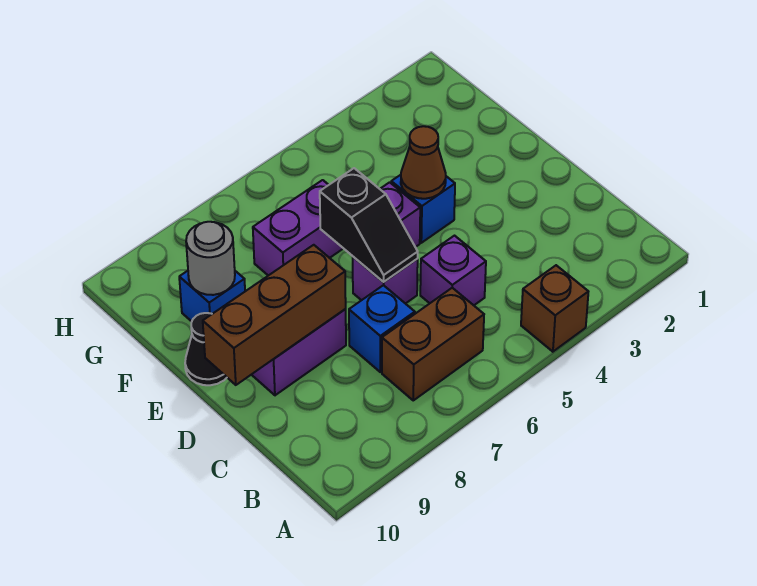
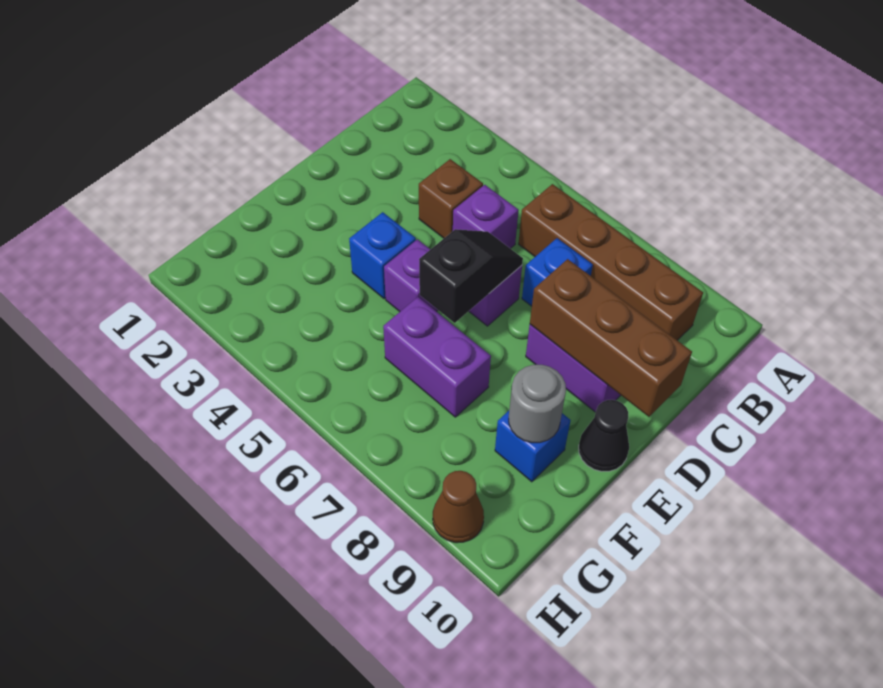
brown 1x1 brick [521,265,588,352] -> brown 1x1 brick moved to [419,159,483,238]
brown 1x2 brick [382,288,484,400] -> brown 1x4 brick [519,184,703,340]
brown 1x1 cone [401,126,446,199] -> brown 1x1 cone moved to [433,471,484,543]

